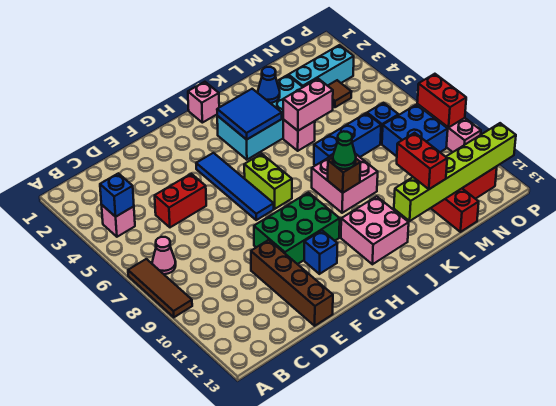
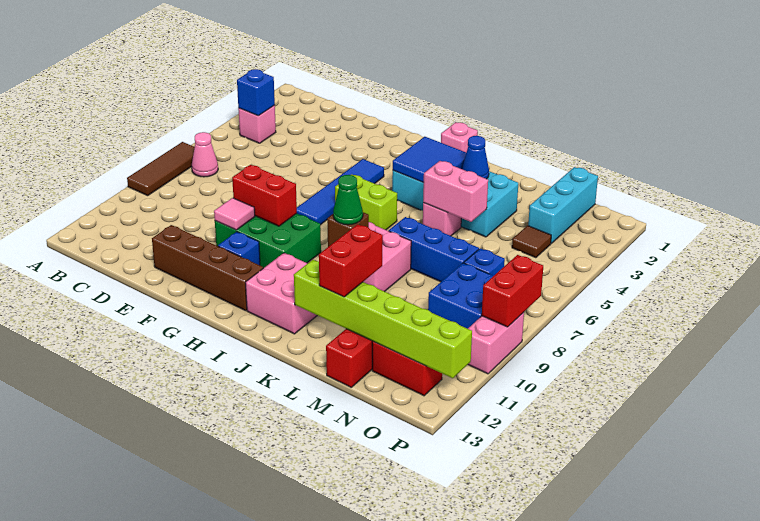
red 1x2 brick [155,174,206,227] -> red 1x2 brick moved to [232,165,297,226]
brown 1x4 brick [251,240,333,326] -> brown 1x4 brick turned to [152,225,263,311]
none -> pink 1x1 tile [214,198,255,230]
lime 1x2 brick [244,154,292,209] -> lime 1x2 brick turned to [335,174,397,230]
cyan 1x3 brick [288,45,354,87] -> cyan 1x3 brick turned to [528,167,598,243]

